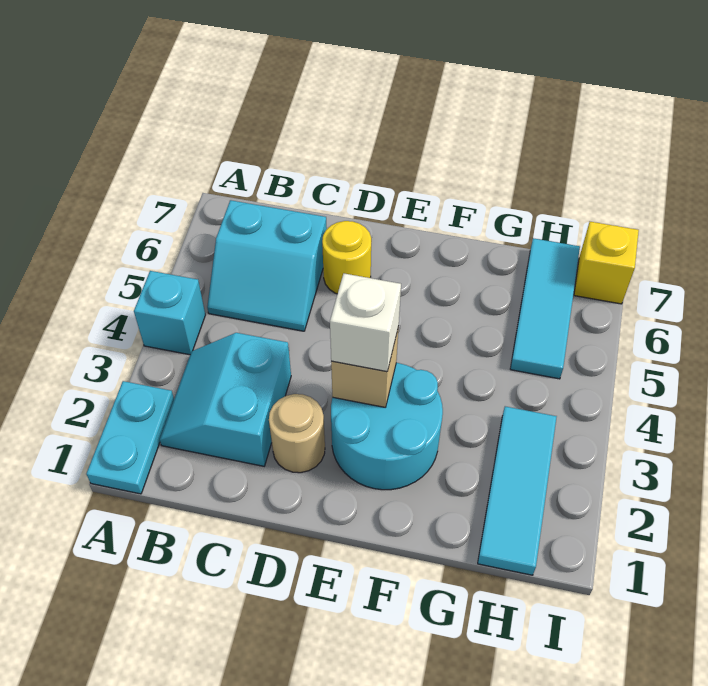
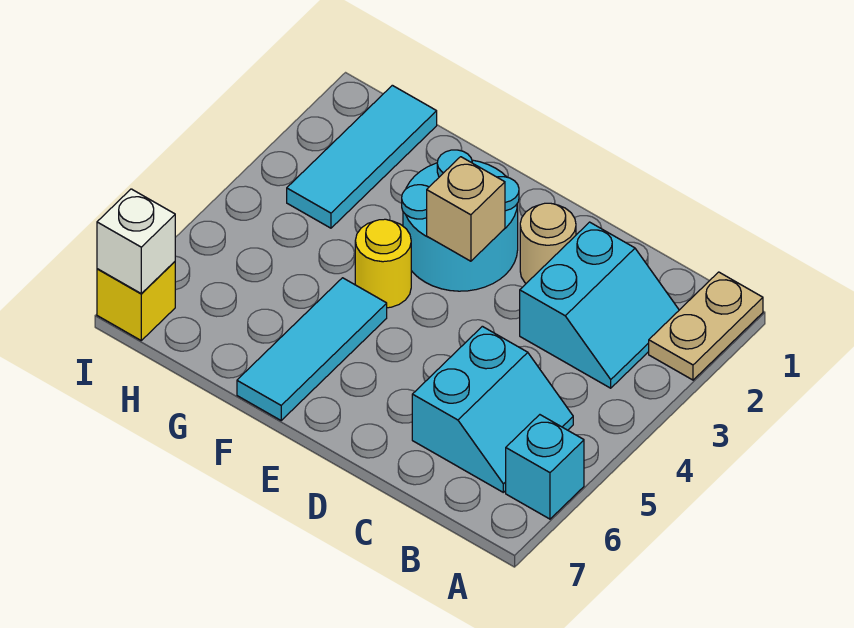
cyan 1x2 plate [86,381,174,494] -> tan 1x2 plate [649,272,763,380]
cyan 1x1 brick [134,271,205,355] -> cyan 1x1 brick moved to [506,415,584,519]
cyan 2x2 slope [207,200,327,331] -> cyan 2x2 slope turned to [412,326,573,492]
yellow 1x1 round brick [322,221,371,294] -> yellow 1x1 round brick moved to [355,219,411,308]
white 1x1 brick [330,274,401,372] -> white 1x1 brick moved to [97,189,175,293]
cyan 1x3 tile [510,238,580,379] -> cyan 1x3 tile moved to [237,278,387,420]

